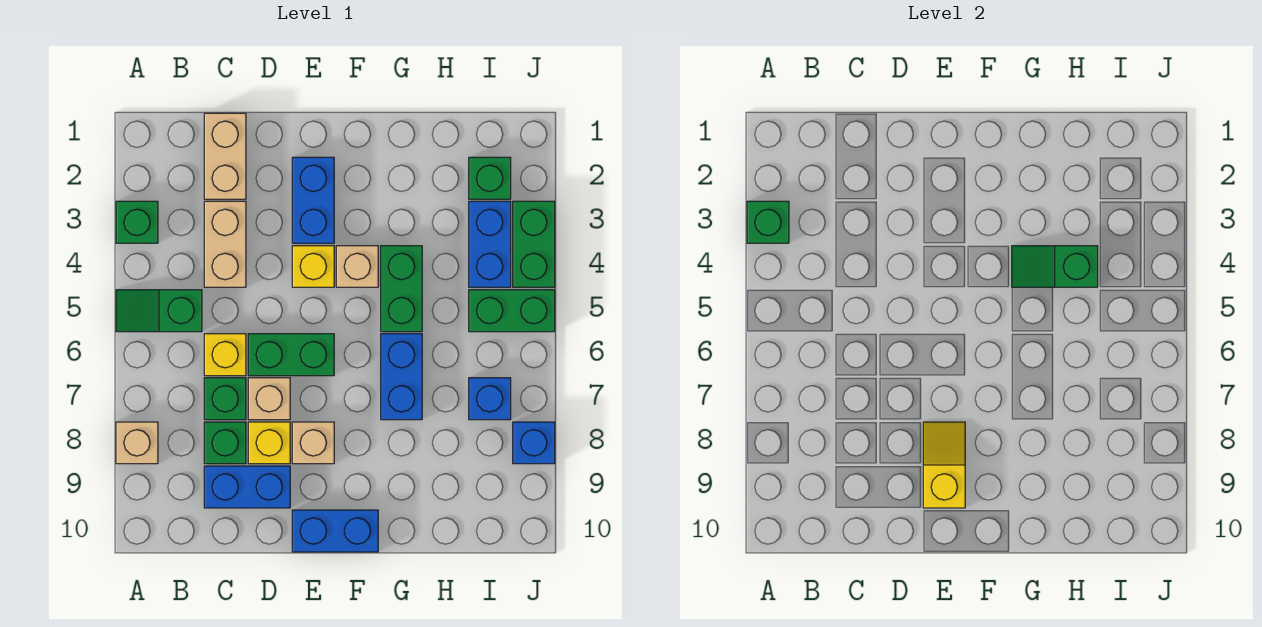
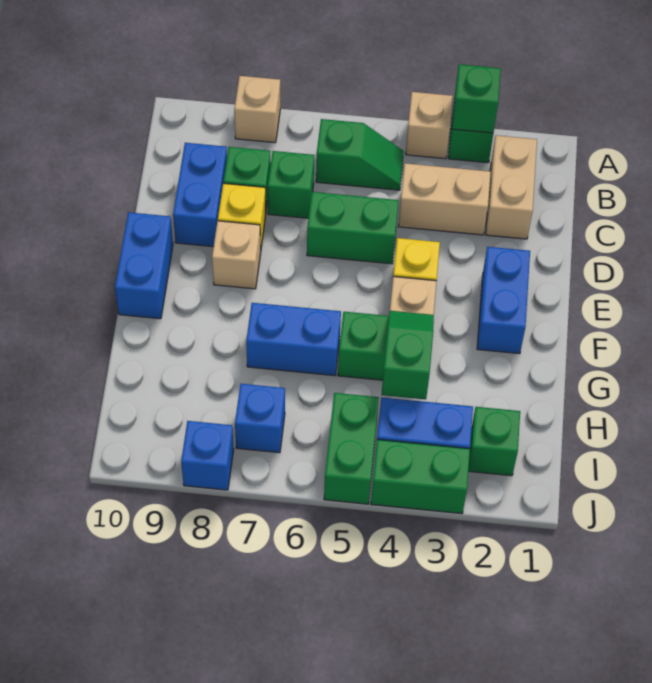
green 1x2 slope [116,290,202,332] -> green 1x2 slope turned to [316,119,404,190]
tan 1x2 brick [204,113,246,199] -> tan 1x2 brick turned to [486,135,537,239]
yellow 1x1 brick [204,334,246,376] -> none
green 1x2 brick [248,334,334,376] -> green 1x2 brick turned to [307,192,399,264]
tan 1x1 brick [248,378,290,420] -> tan 1x1 brick moved to [406,92,453,159]
blue 1x2 brick [292,157,334,243] -> blue 1x2 brick turned to [477,247,530,354]
yellow 1x2 slope [923,422,965,508] -> none

